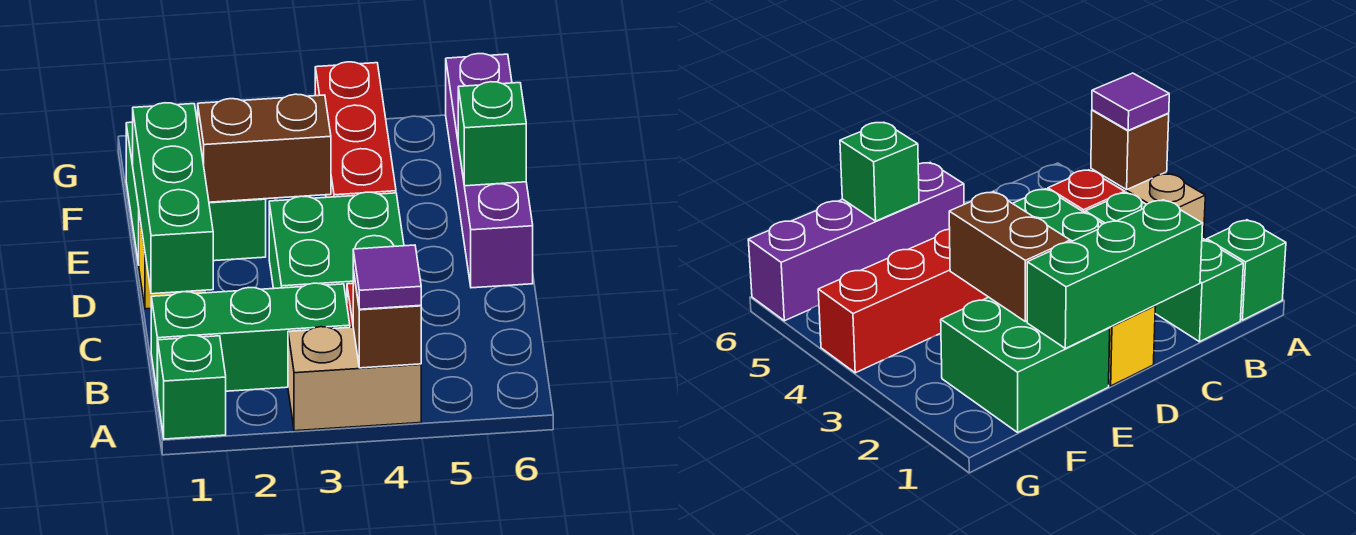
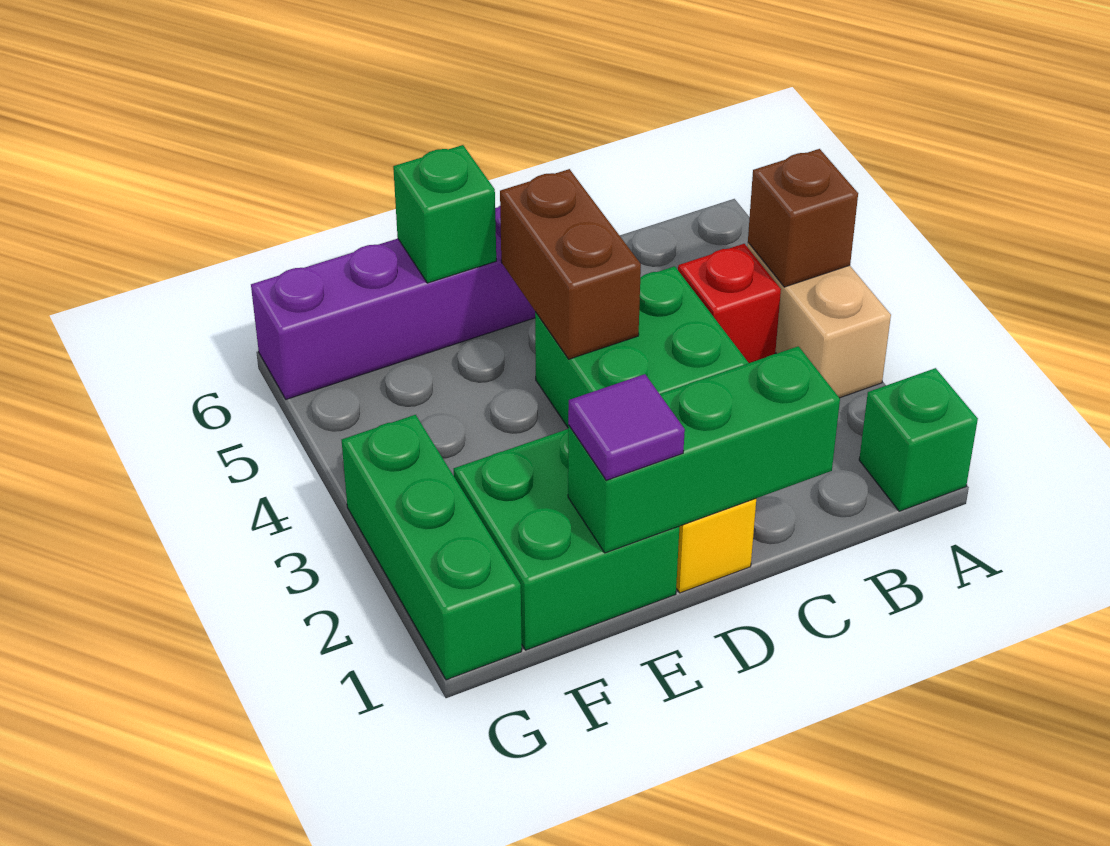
purple 1x1 tile [353,245,421,309] -> purple 1x1 tile moved to [568,374,685,480]
green 1x3 brick [151,283,350,395] -> green 1x3 brick moved to [342,415,522,680]
brown 1x2 brick [198,94,331,202] -> brown 1x2 brick moved to [500,169,641,359]
red 1x3 brick [315,62,396,197] -> none

